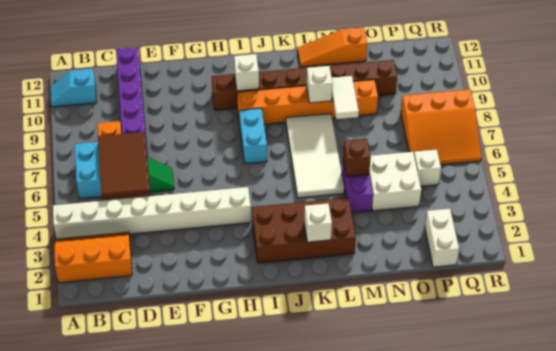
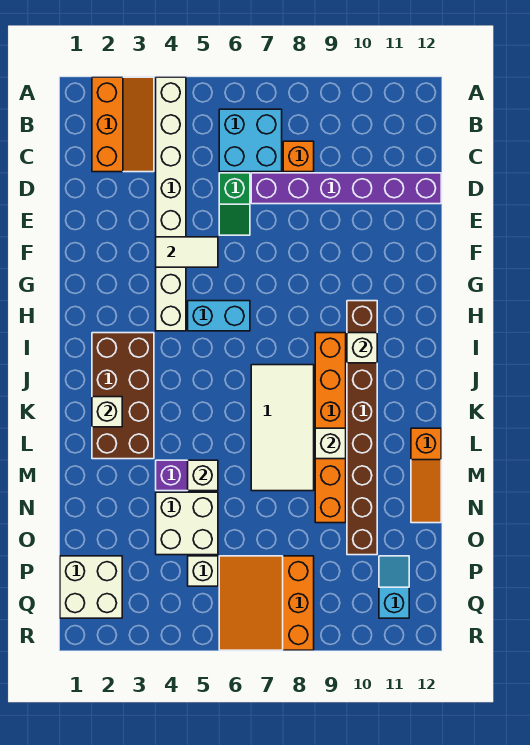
cyan 1x2 slope [50,69,97,107] -> cyan 1x2 slope moved to [379,556,409,618]
brown 2x3 tile [98,132,150,200] -> none
cyan 1x2 brick [239,108,267,164] -> cyan 1x2 brick moved to [188,301,250,331]
white 2x4 tile [286,114,344,198] -> white 2x4 tile turned to [251,365,314,491]
orange 1x3 slope [297,27,367,67] -> orange 1x3 slope turned to [411,428,441,523]
brown 1x1 brick [343,139,371,177] -> white 1x1 brick [188,460,218,491]
white 1x2 tile [332,76,359,119] -> white 1x2 tile moved to [156,237,218,267]
white 1x2 brick [425,209,459,267] -> white 2x2 brick [60,556,122,618]

